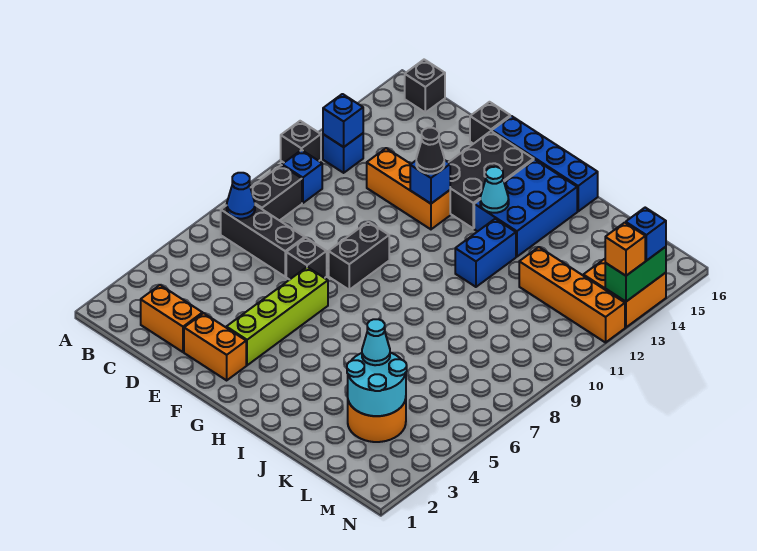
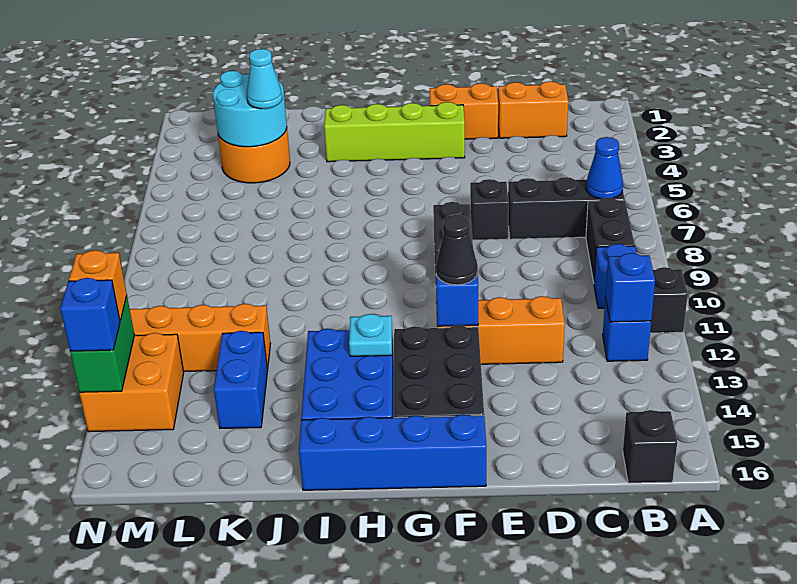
black 1x1 brick [470,102,510,144] -> none
lime 1x4 brick [226,267,328,365] -> lime 1x4 brick turned to [324,102,465,162]
cyan 1x1 cone [480,167,509,213] -> cyan 1x1 plate [349,314,392,356]
blue 1x2 brick [455,219,516,287] -> blue 1x2 brick moved to [214,331,268,428]

